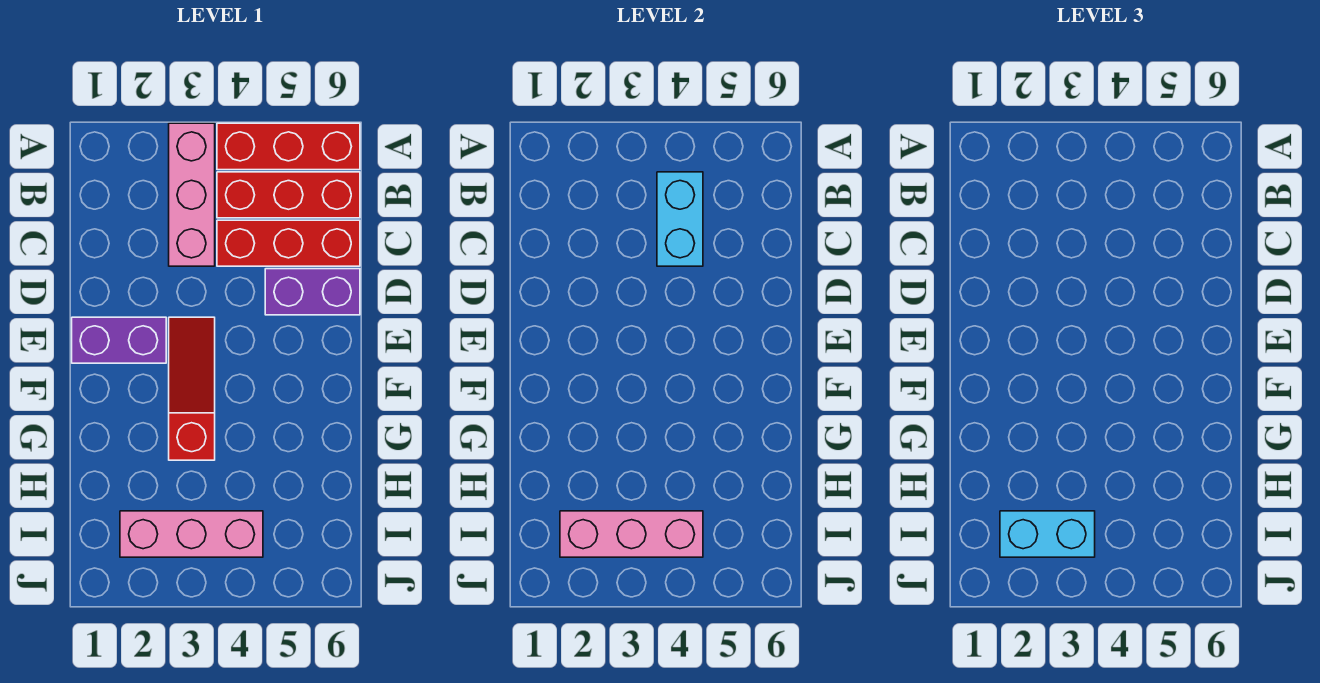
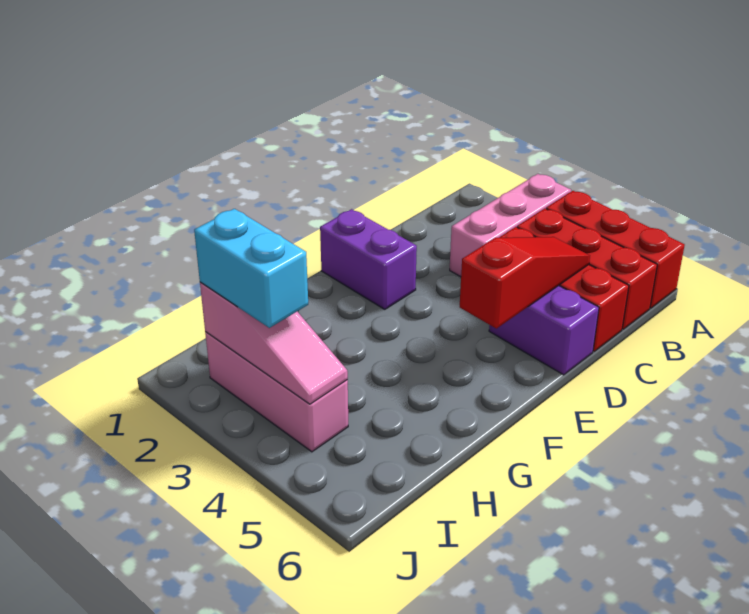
cyan 1x2 brick [657,172,703,266] -> none
red 1x3 slope [169,317,215,460] -> red 1x3 slope moved to [460,237,590,329]
pink 1x3 brick [560,511,703,557] -> pink 1x3 slope [200,282,348,404]

